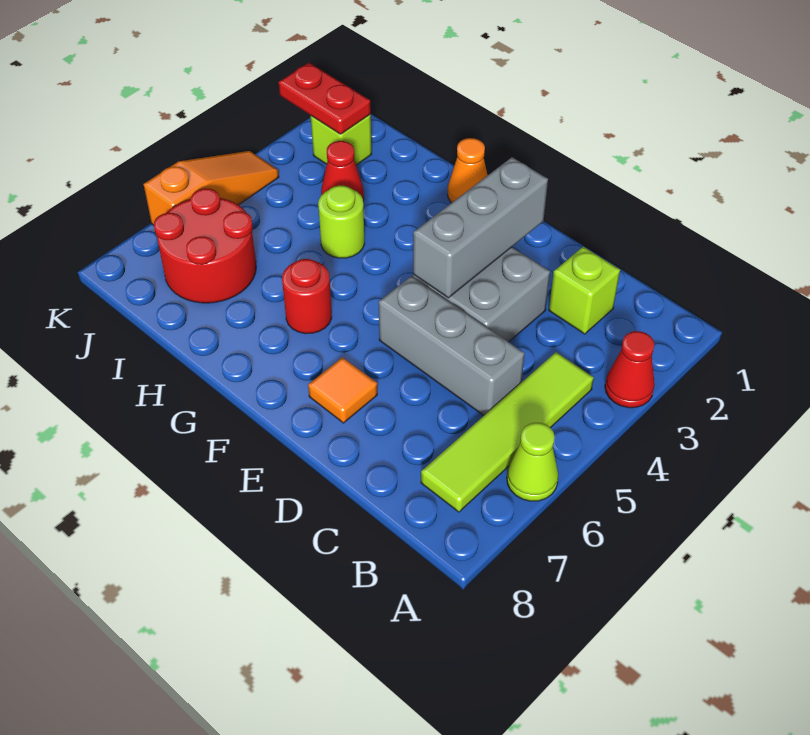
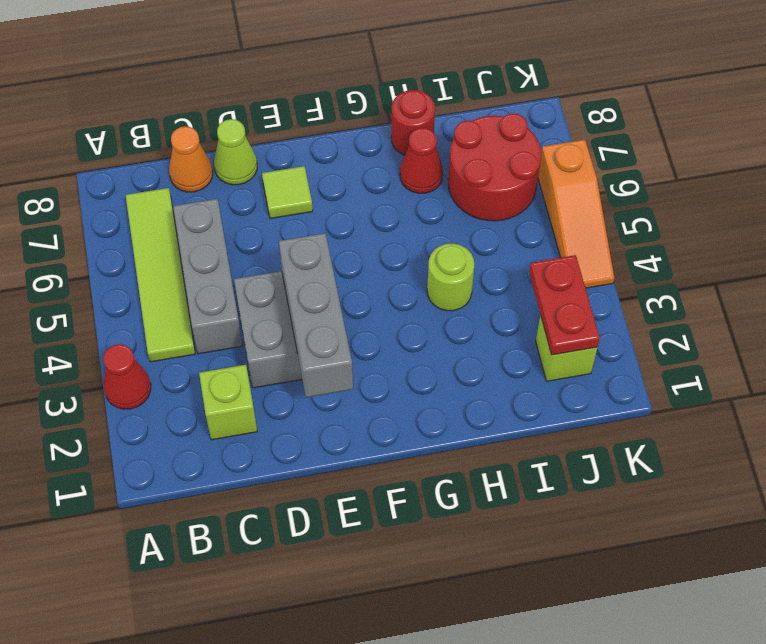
lime 1x1 cone [507,423,558,501] -> lime 1x1 cone moved to [214,119,257,185]
grey 1x3 brick [379,276,525,416] -> grey 1x3 brick turned to [173,199,243,354]
orange 1x1 tile [308,357,377,423] -> lime 1x1 tile [262,166,313,219]
orange 1x1 cone [448,138,488,203] -> orange 1x1 cone moved to [169,126,213,192]
red 1x1 round brick [282,259,332,334] -> red 1x1 round brick moved to [391,90,435,155]
red 1x1 cone [321,141,364,200] -> red 1x1 cone moved to [400,128,443,193]
red 1x2 plate [279,63,371,134] -> red 1x2 plate turned to [529,255,600,355]

